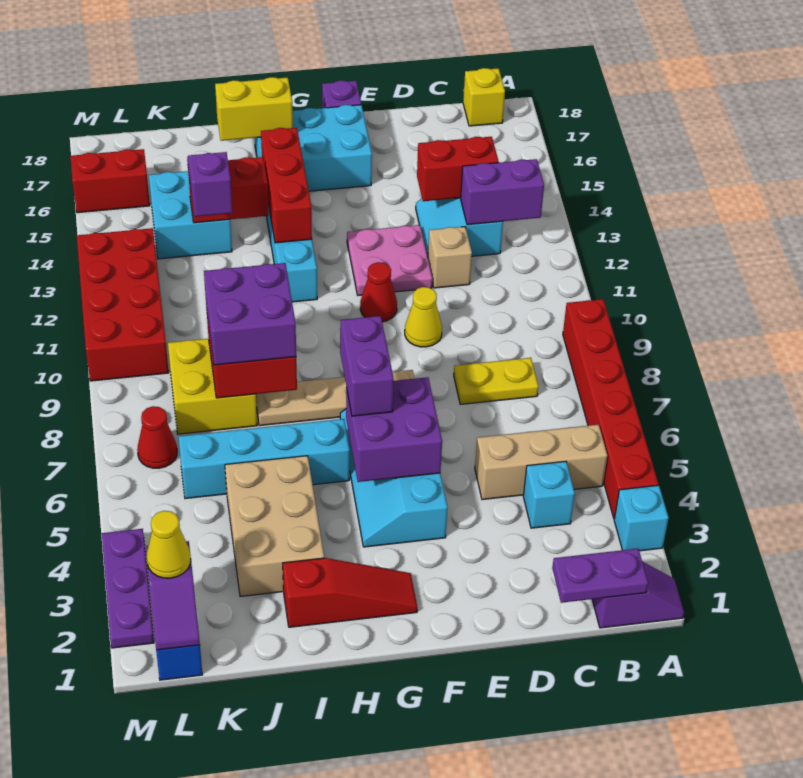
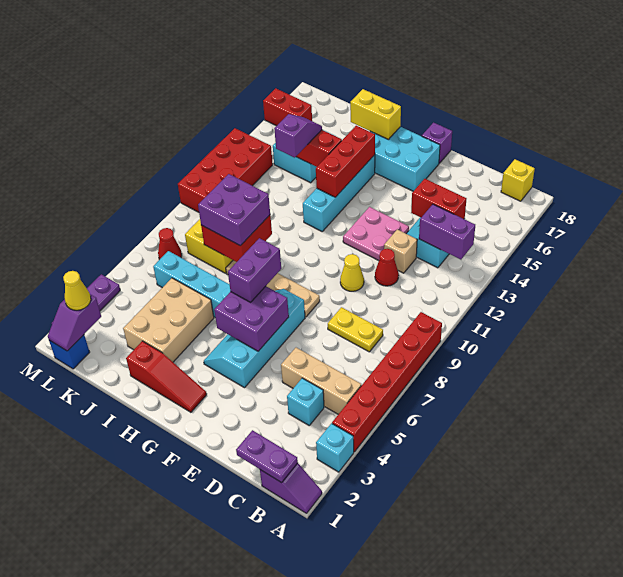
red 1x1 cone [360,262,397,322] -> red 1x1 cone moved to [375,249,399,286]

